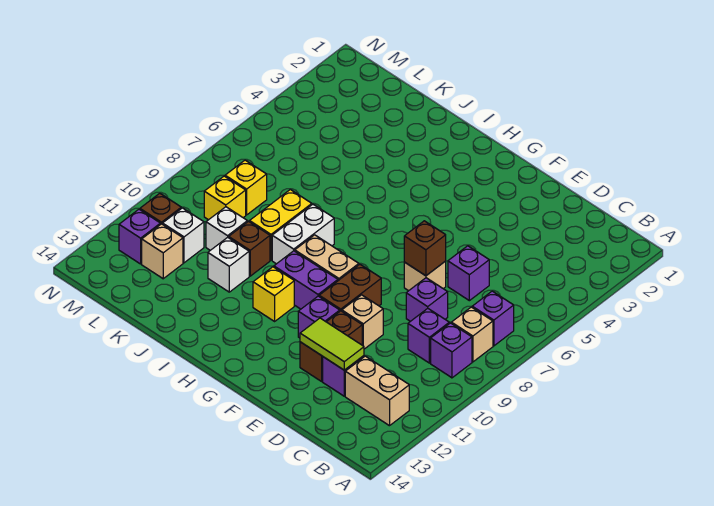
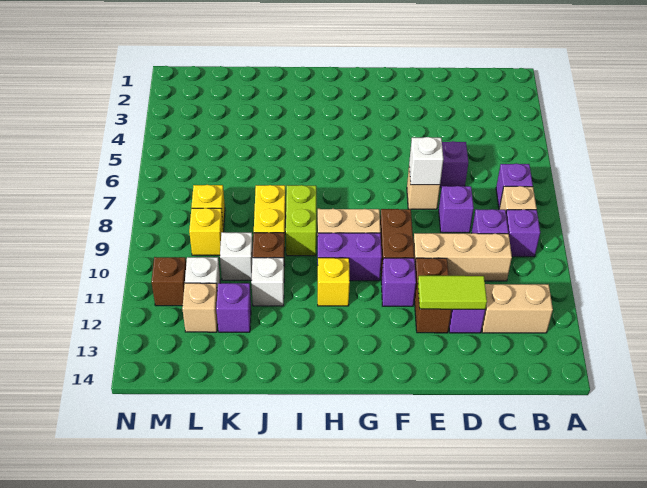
brown 1x1 brick [404,221,446,276] -> white 1x1 brick [409,137,443,185]
tan 1x1 brick [342,295,383,349] -> tan 1x3 brick [413,233,512,281]
white 1x2 brick [272,204,334,264] -> lime 1x2 brick [286,185,316,256]
purple 1x1 brick [119,209,160,264] -> purple 1x1 brick moved to [216,283,251,332]

